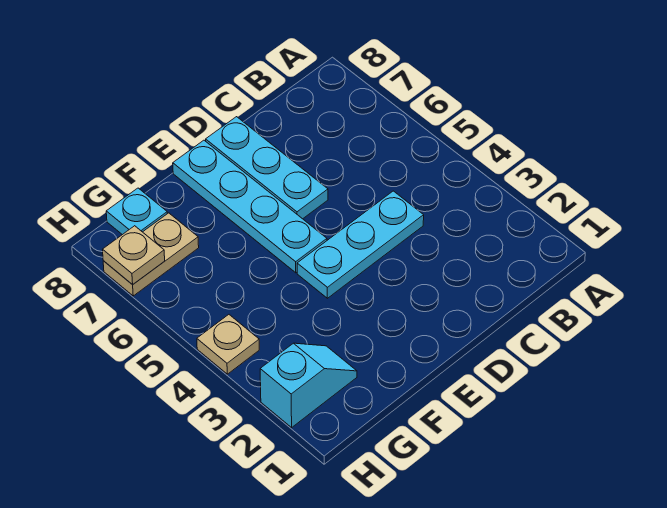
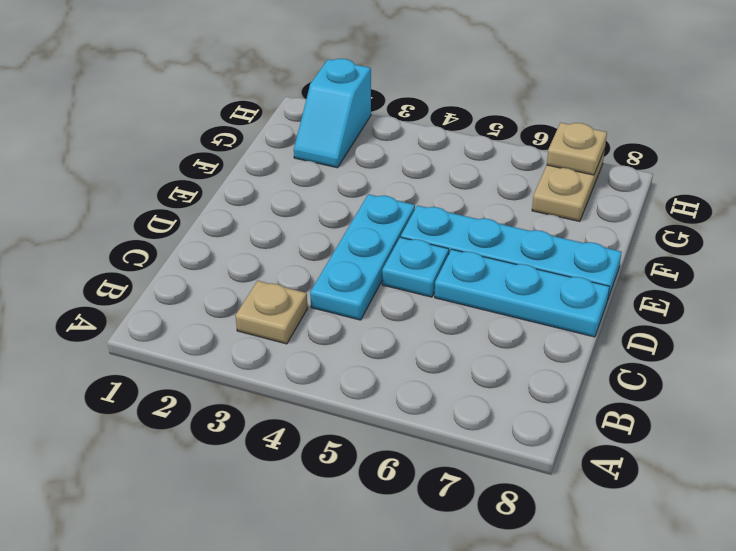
cyan 1x1 plate [106,188,167,235] -> cyan 1x1 plate moved to [382,237,449,297]
tan 1x1 plate [197,315,259,374] -> tan 1x1 plate moved to [235,281,308,344]

